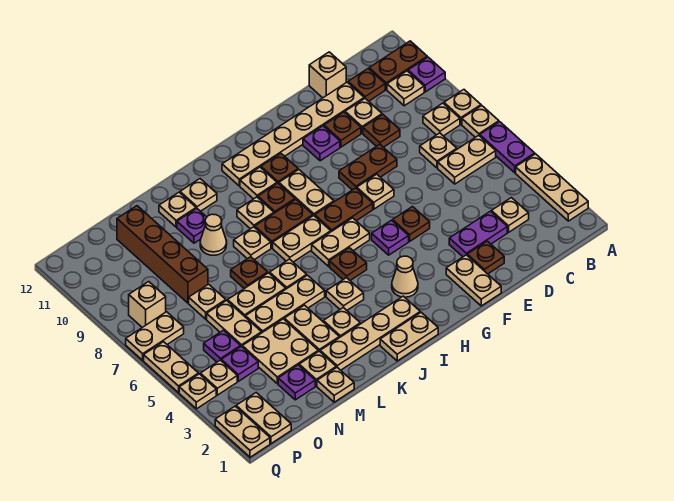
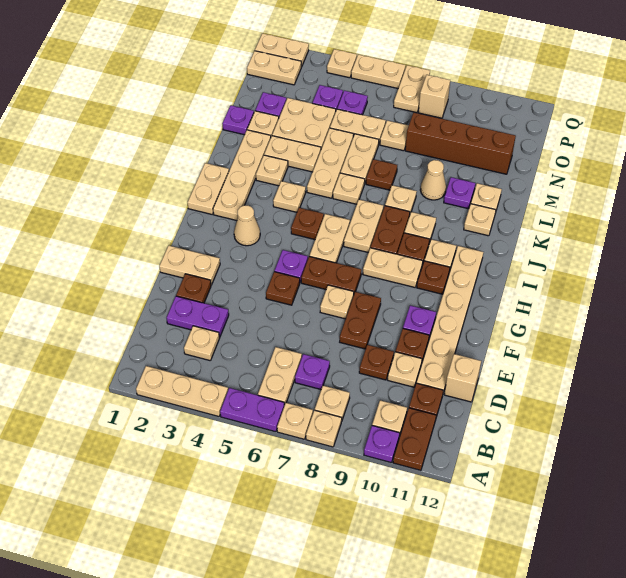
tan 1x1 plate [420,133,457,168] -> purple 1x1 plate [295,354,330,389]
purple 1x2 plate [449,211,507,257] -> purple 1x2 plate turned to [167,296,229,337]
brown 1x2 plate [315,188,373,232] -> brown 1x2 plate turned to [301,256,361,293]
tan 1x1 plate [317,367,354,402] -> purple 1x1 plate [222,105,254,135]
tan 1x1 plate [200,360,237,395] -> none

